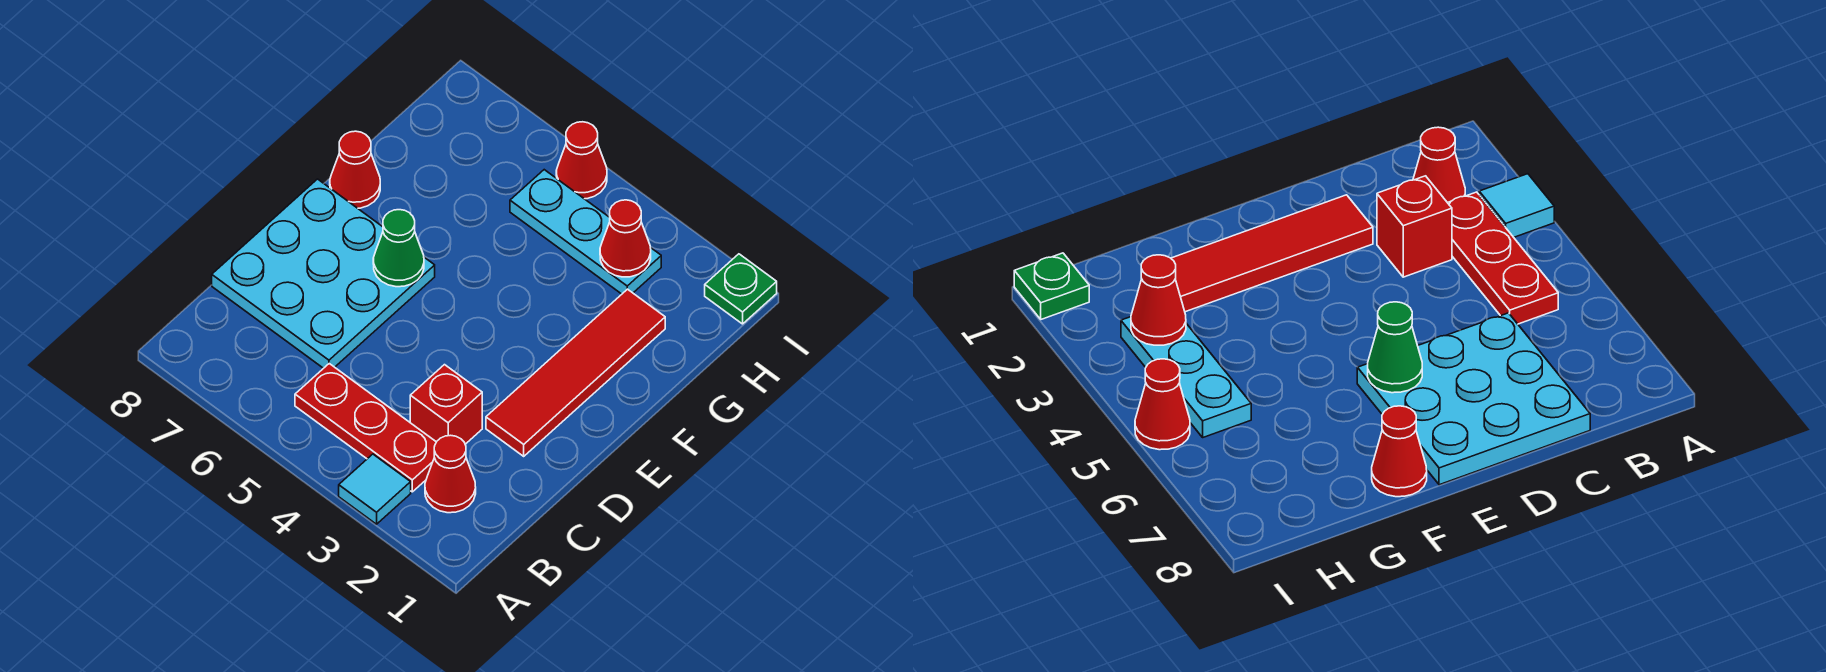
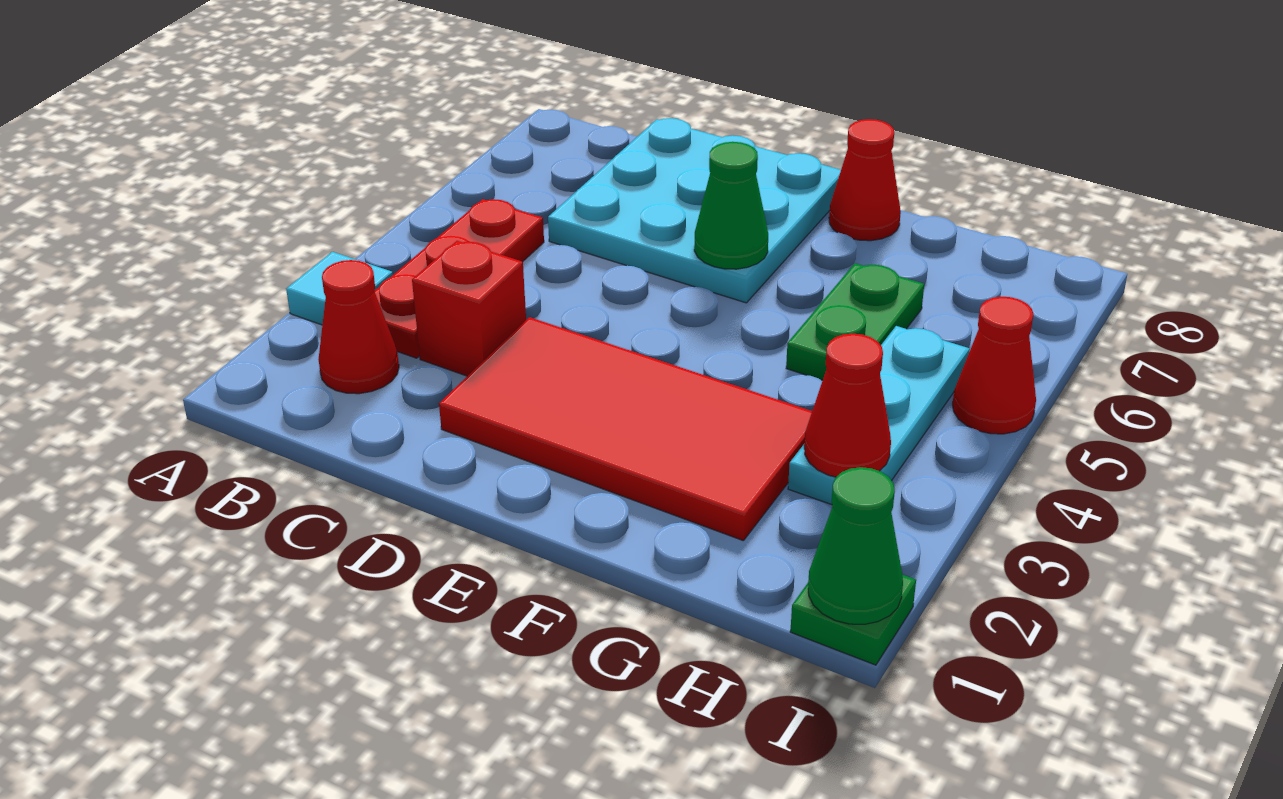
red 1x4 tile [486,289,665,456] -> red 2x4 tile [439,317,812,541]
none -> green 1x2 plate [786,263,924,380]
none -> green 1x1 cone [808,467,903,624]

